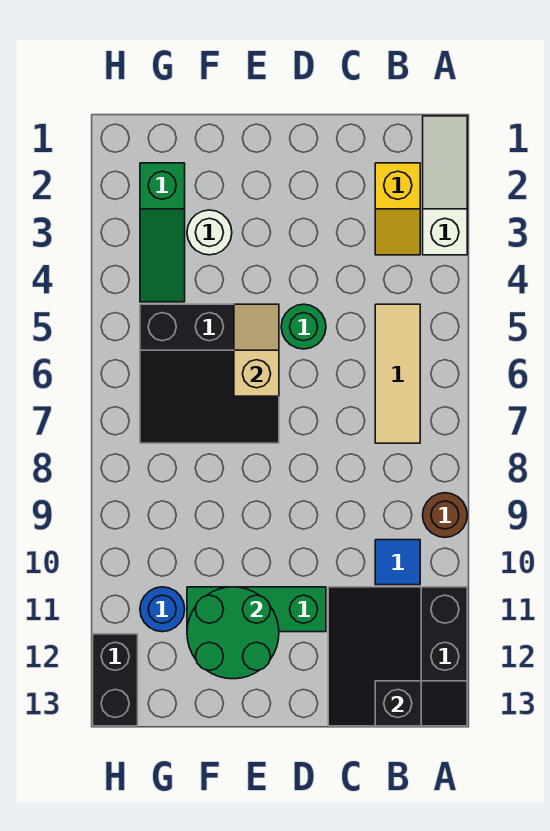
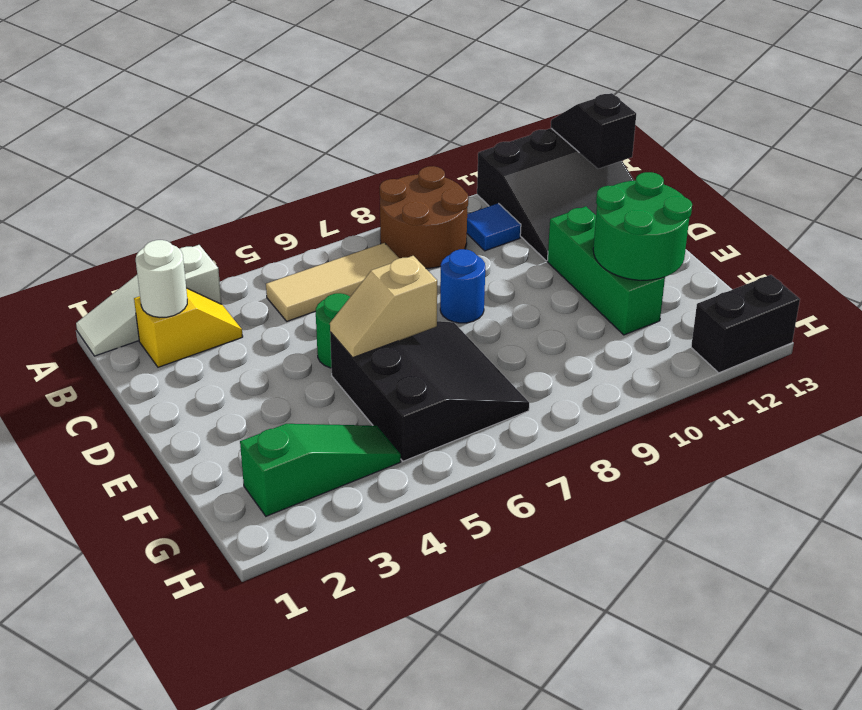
brown 1x1 round brick [423,493,467,537] -> brown 2x2 round brick [380,166,468,268]
white 1x1 round brick [187,210,232,255] -> white 1x1 round brick moved to [136,240,187,317]
blue 1x1 round brick [140,587,185,632] -> blue 1x1 round brick moved to [440,249,485,323]

